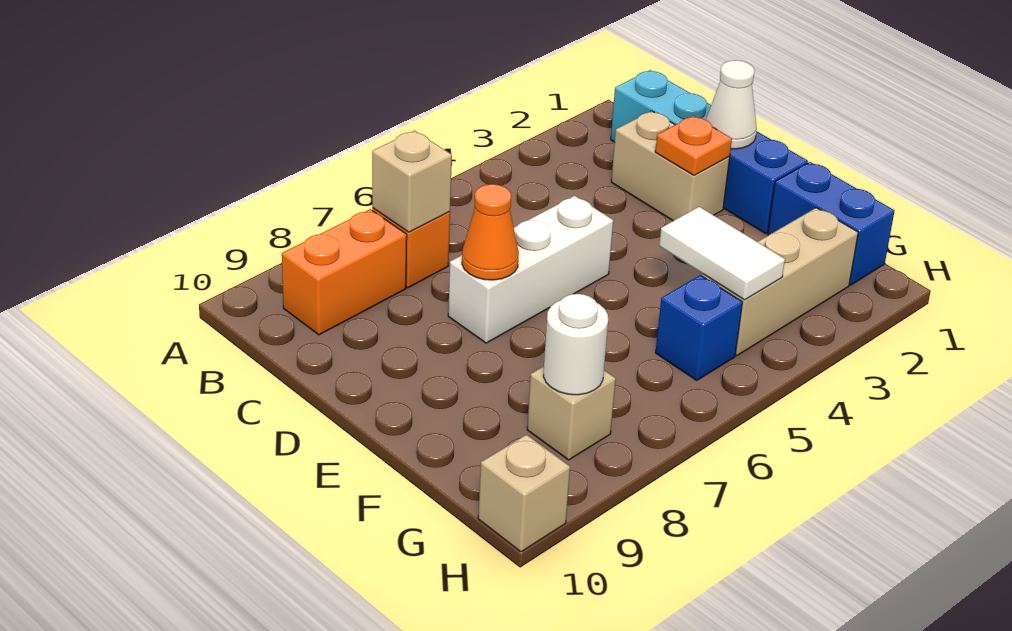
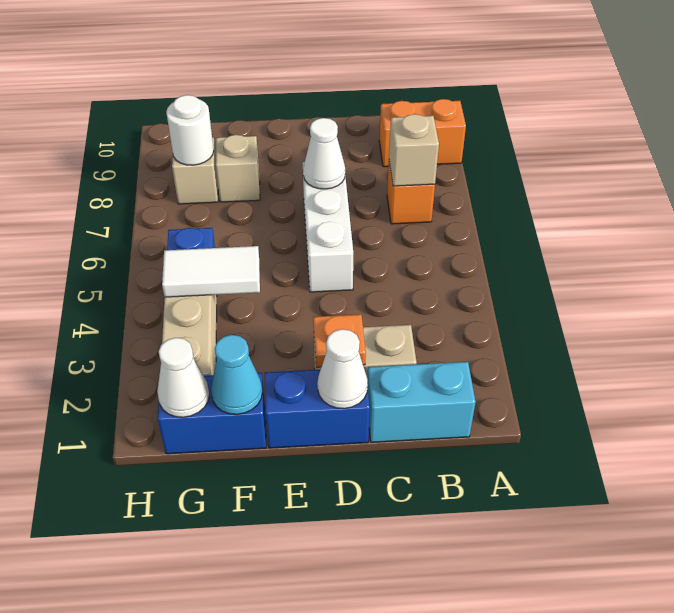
orange 1x2 brick [282,209,407,335] -> orange 1x2 brick turned to [379,99,466,167]
orange 1x1 cone [462,184,519,280] -> white 1x1 cone [303,118,345,189]
none -> cyan 1x1 cone [211,335,262,414]
none -> white 1x1 cone [157,338,209,417]
tan 1x1 brick [478,435,570,552] -> tan 1x1 brick moved to [216,135,260,202]

